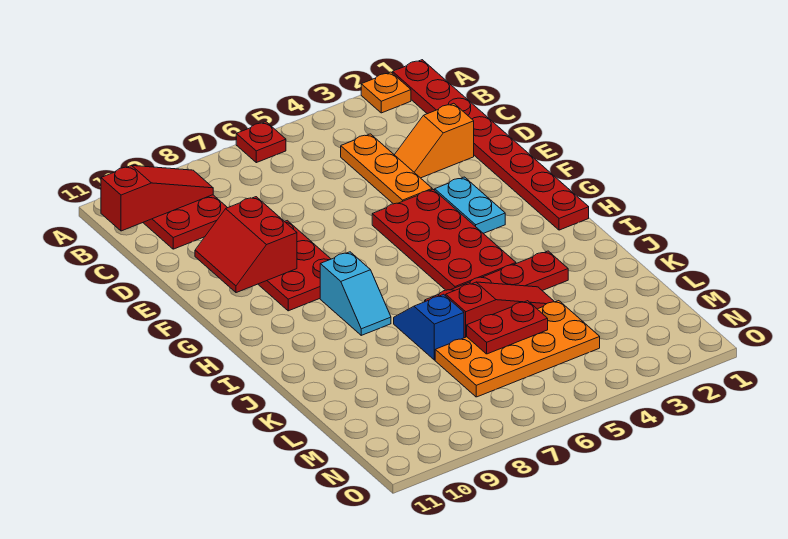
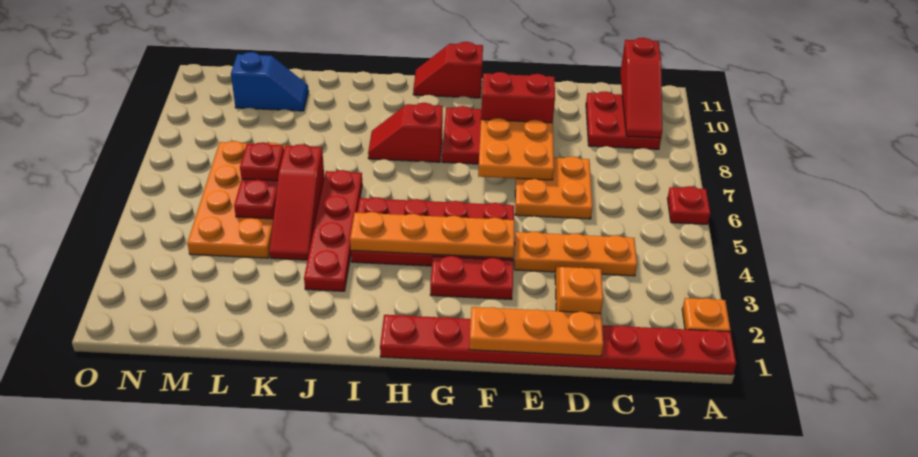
none -> orange 1x3 plate [469,307,603,356]
none -> orange 2x2 plate [515,156,592,219]
none -> orange 2x2 plate [478,118,554,180]
cyan 1x2 plate [435,177,505,233] -> red 1x2 plate [430,256,513,300]
none -> orange 1x4 plate [350,212,515,258]
none -> red 1x2 slope [413,42,483,98]
cyan 1x2 slope [320,252,391,335] -> red 1x2 slope [368,103,443,162]
blue 1x2 slope [394,294,464,360] -> blue 1x2 slope moved to [231,52,309,111]
none -> red 1x1 plate [240,142,284,181]

